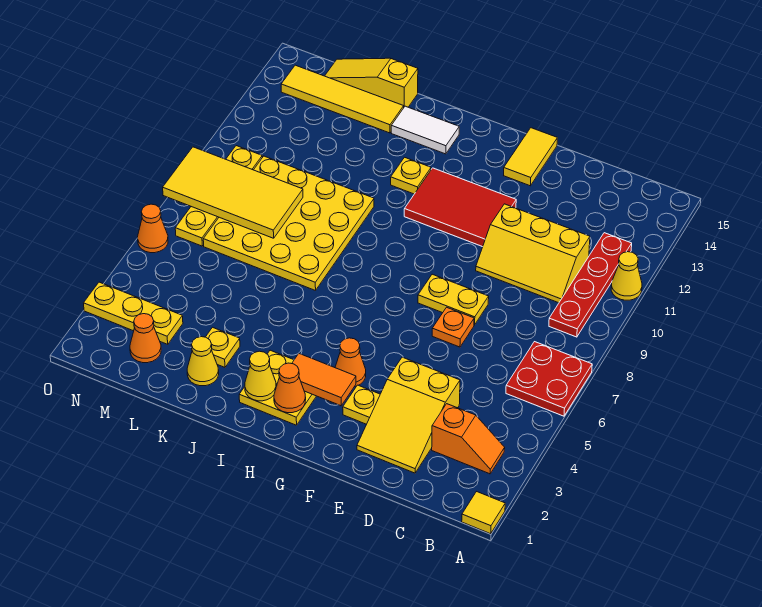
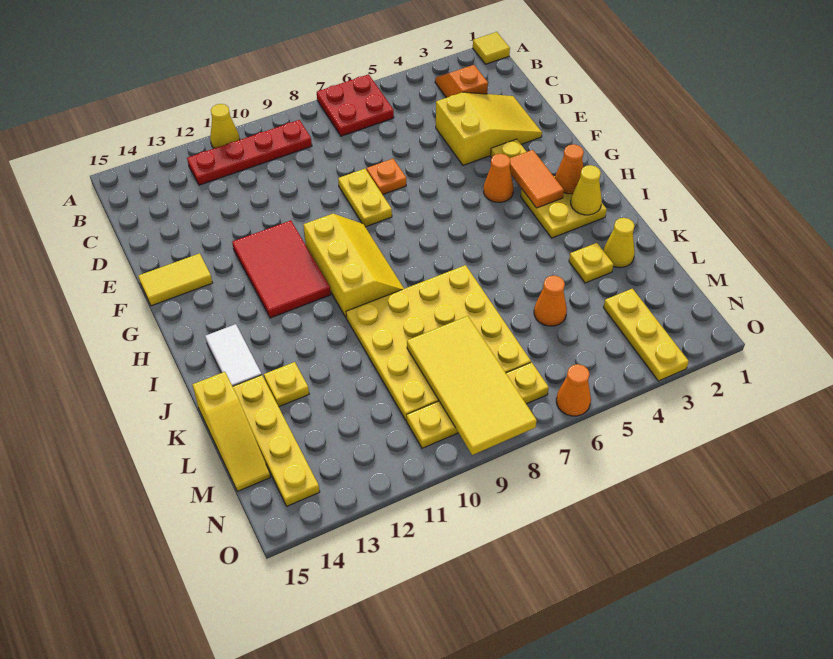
yellow 2x3 slope [476,204,590,303] -> yellow 2x3 slope moved to [304,214,404,318]
yellow 1x1 plate [391,157,431,194] -> yellow 1x1 plate moved to [264,362,309,407]
yellow 1x4 tile [281,65,404,133] -> yellow 1x4 plate [233,375,320,506]
orange 1x1 cone [130,314,161,363] -> orange 1x1 cone moved to [534,275,567,326]

